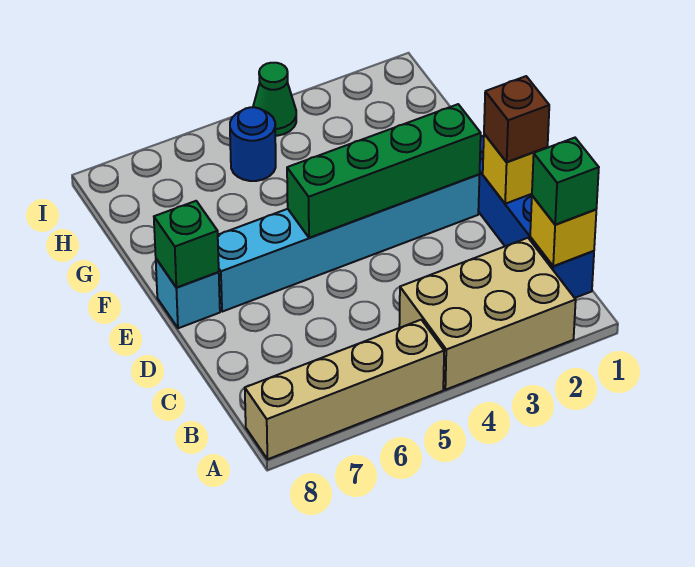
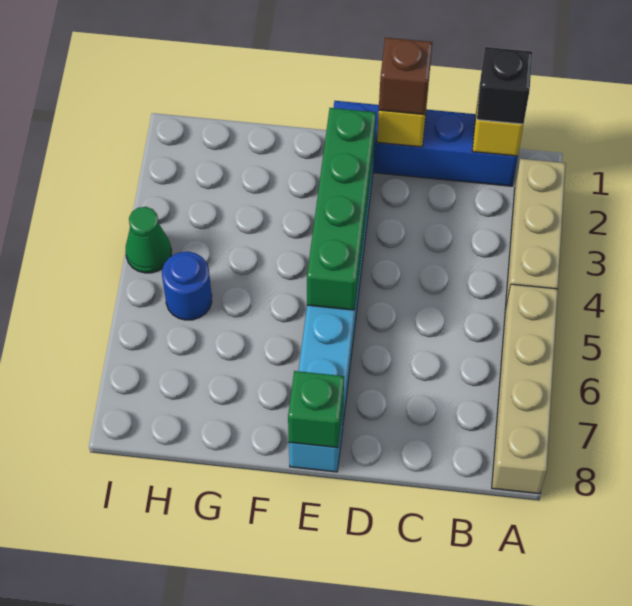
tan 2x3 brick [399,238,576,390] -> tan 1x3 brick [505,159,566,309]
green 1x1 brick [532,138,599,225] -> black 1x1 brick [477,47,532,124]

